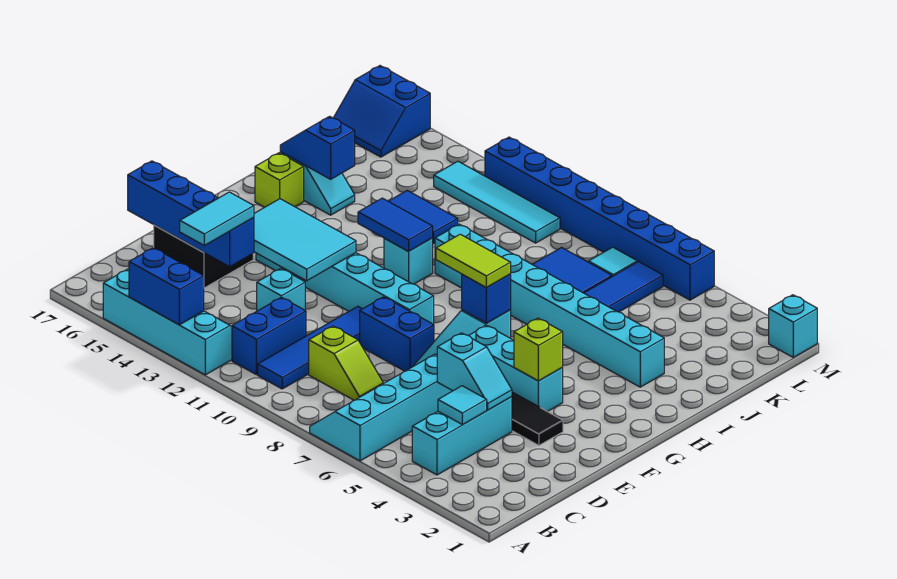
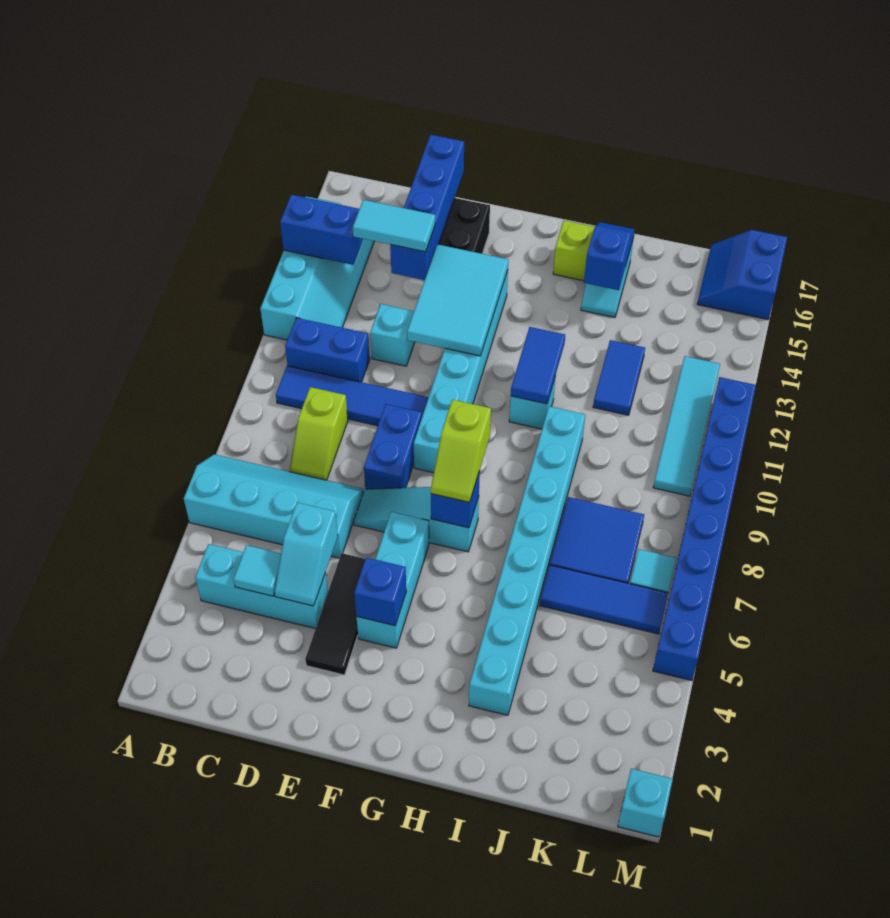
blue 1x2 brick [129,248,204,325] -> blue 1x2 brick turned to [280,195,363,265]
lime 1x1 brick [514,318,563,381] -> blue 1x1 brick [354,558,406,626]
lime 1x2 tile [436,234,511,287] -> lime 1x2 slope [431,400,491,502]

